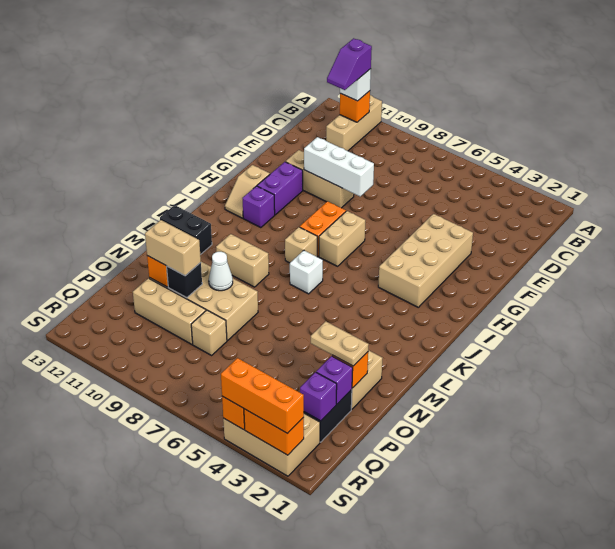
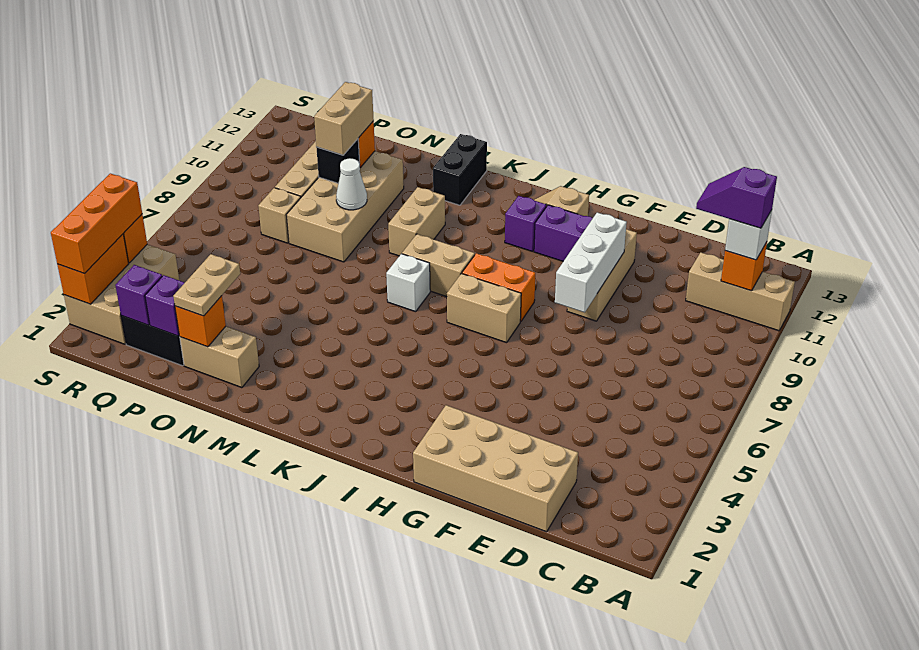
tan 2x4 brick [378,214,473,307] -> tan 2x4 brick moved to [413,405,578,532]
tan 1x1 brick [285,227,317,263] -> tan 1x2 brick [402,234,475,297]

